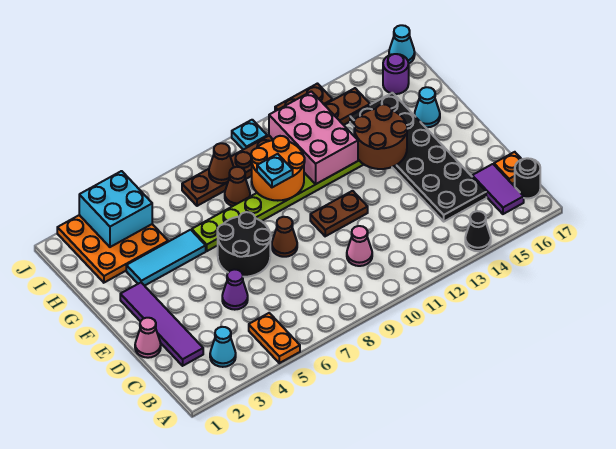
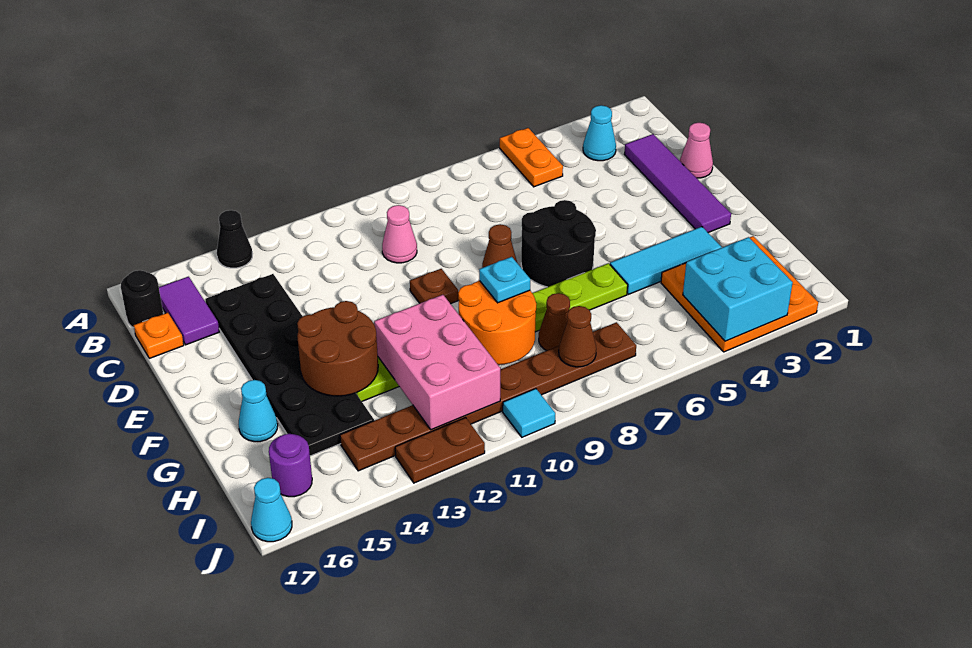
purple 1x1 cone [222,269,248,310] -> none
brown 1x2 plate [310,191,368,236] -> brown 1x1 plate [410,269,459,304]
cyan 1x1 plate [232,120,267,150] -> cyan 1x1 tile [503,389,555,437]

